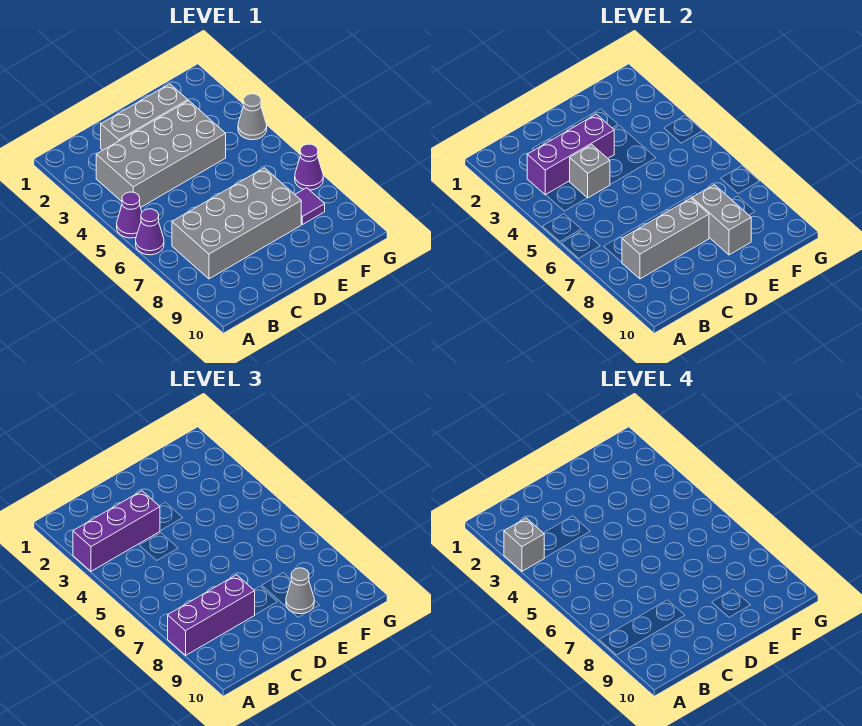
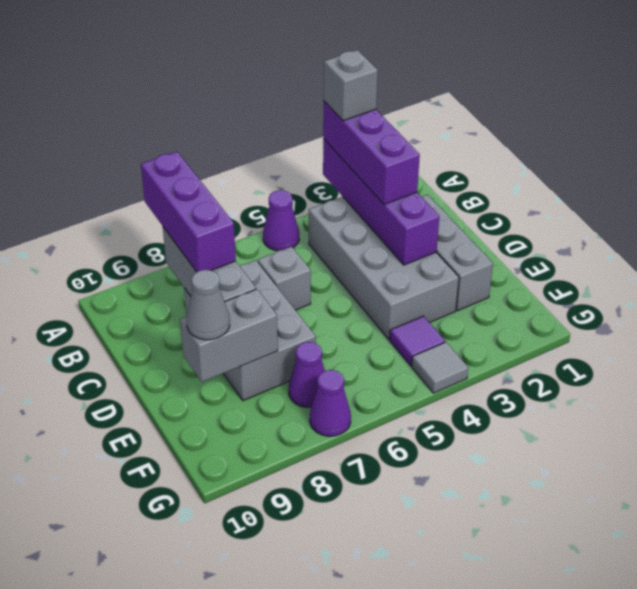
purple 1x1 cone [136,209,164,255] -> purple 1x1 cone moved to [289,342,325,407]
purple 1x3 brick [527,114,614,195] -> purple 1x4 brick [323,139,439,265]
grey 2x4 brick [172,168,301,279] -> grey 2x3 brick [184,260,316,401]
grey 1x1 brick [570,145,610,198] -> grey 1x1 brick moved to [258,247,311,310]
purple 1x1 tile [295,188,325,225] -> purple 1x1 tile moved to [390,316,445,366]
grey 1x1 cone [238,94,267,140] -> grey 1x1 tile [412,342,468,393]

